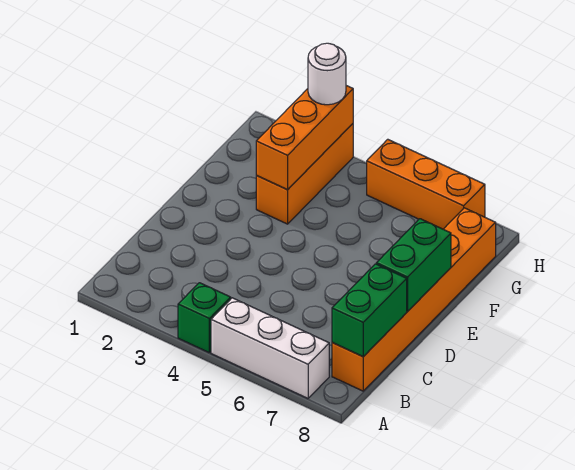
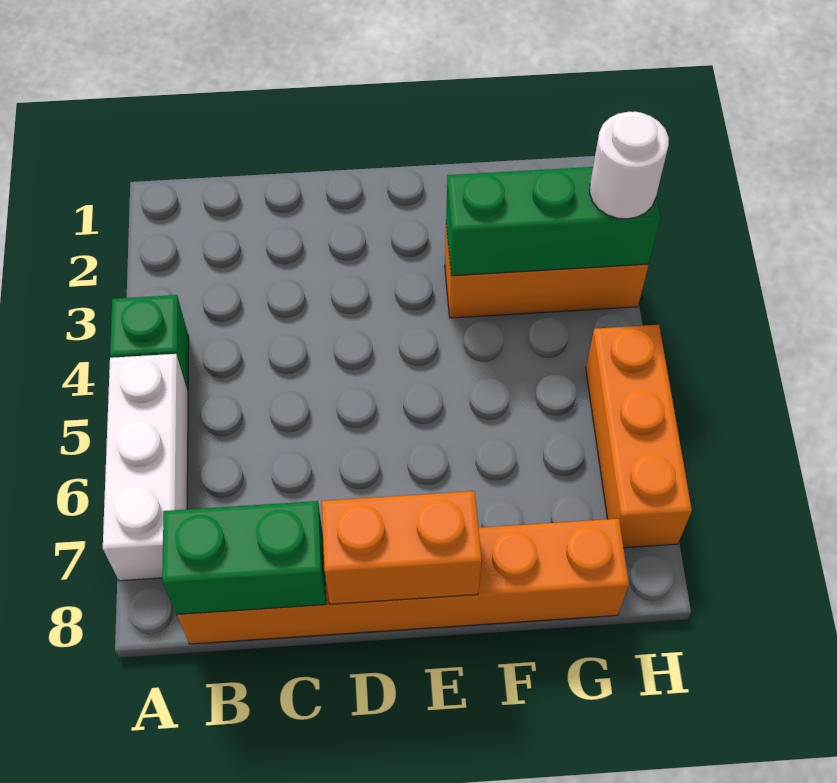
green 1x2 brick [376,219,451,311] -> orange 1x2 brick [322,491,482,604]
orange 1x3 brick [256,86,353,189] -> green 1x3 brick [446,167,661,276]

